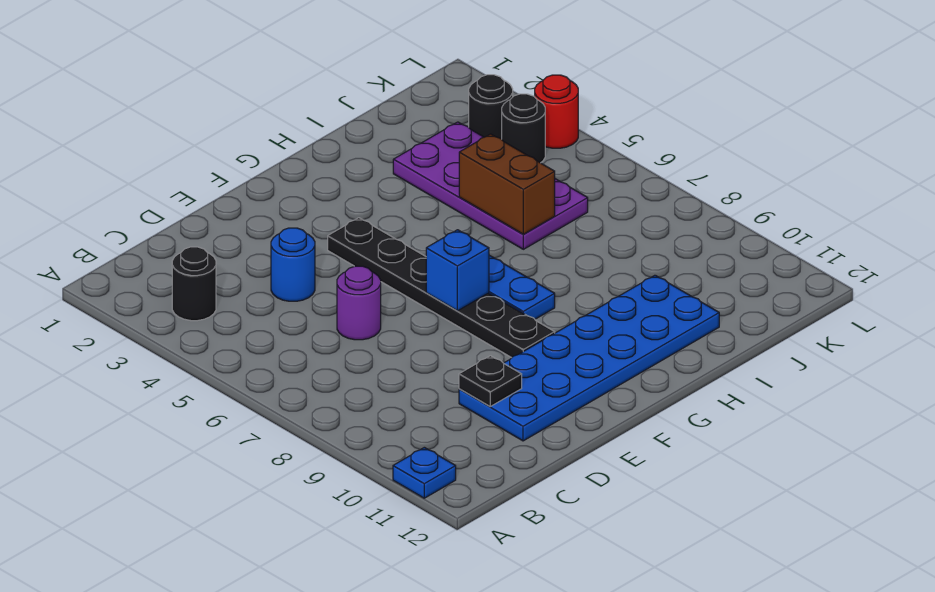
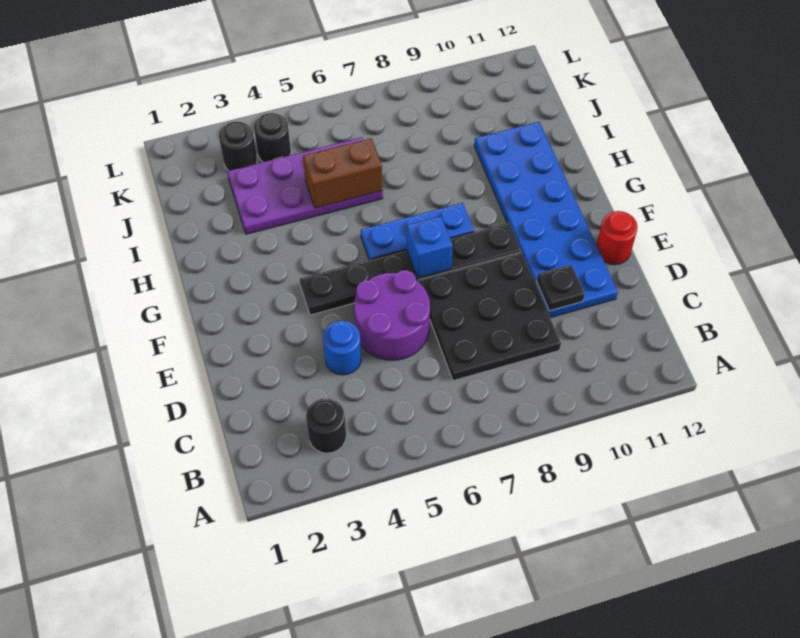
blue 1x1 plate [393,447,456,498] -> none
none -> black 3x3 plate [418,252,561,381]
purple 1x1 round brick [337,266,381,340] -> purple 2x2 round brick [354,270,430,360]
red 1x1 round brick [535,75,578,148] -> red 1x1 round brick moved to [597,211,637,265]

